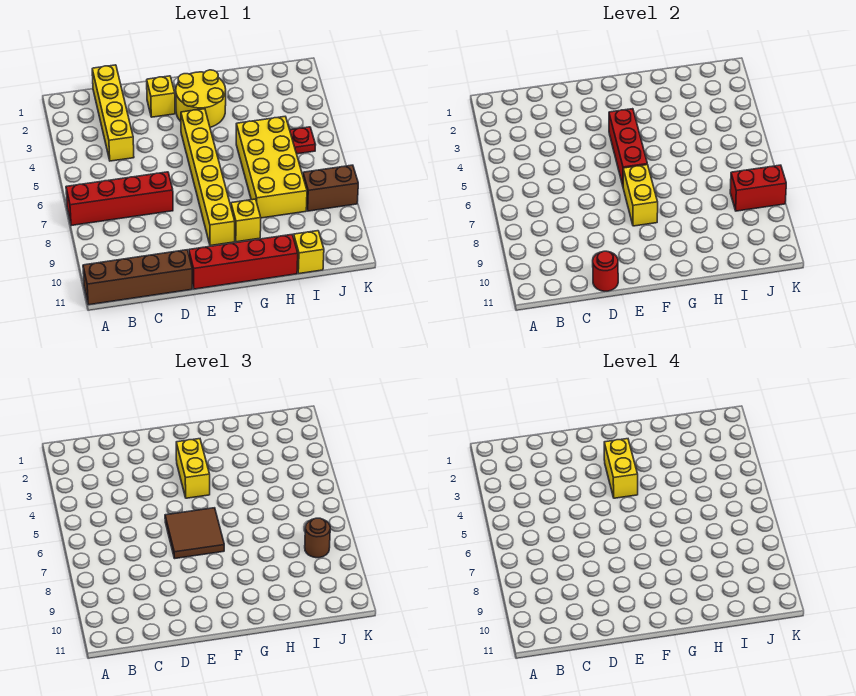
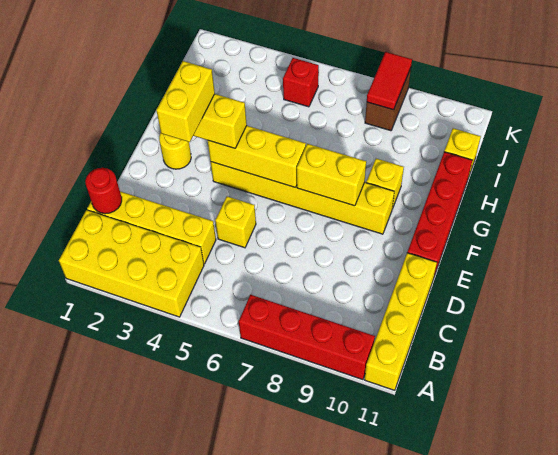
red 1x4 brick [66,172,173,226] -> red 1x4 brick turned to [239,295,375,380]
brown 1x4 brick [83,250,192,305] -> yellow 1x4 brick [365,253,437,390]
red 1x1 round brick [593,251,618,291] -> red 1x1 round brick moved to [85,168,122,214]
yellow 1x1 brick [147,76,175,117] -> yellow 1x1 brick moved to [215,196,256,248]
brown 2x2 tile [165,508,224,558] -> none
yellow 2x2 round brick [176,70,226,127] -> yellow 1x1 round brick [159,133,191,169]
yellow 1x2 brick [604,439,638,498] -> yellow 1x2 brick turned to [156,61,215,142]
red 1x3 brick [609,109,647,185] -> yellow 1x3 brick [208,126,306,187]
yellow 2x4 brick [236,117,307,218] -> yellow 2x4 brick moved to [59,210,204,317]
red 1x1 plate [290,127,315,154] -> red 1x1 brick [283,58,319,107]
red 1x2 brick [730,165,786,211] -> red 1x2 tile [367,52,412,110]
brown 1x1 round brick [305,518,330,558] -> none

